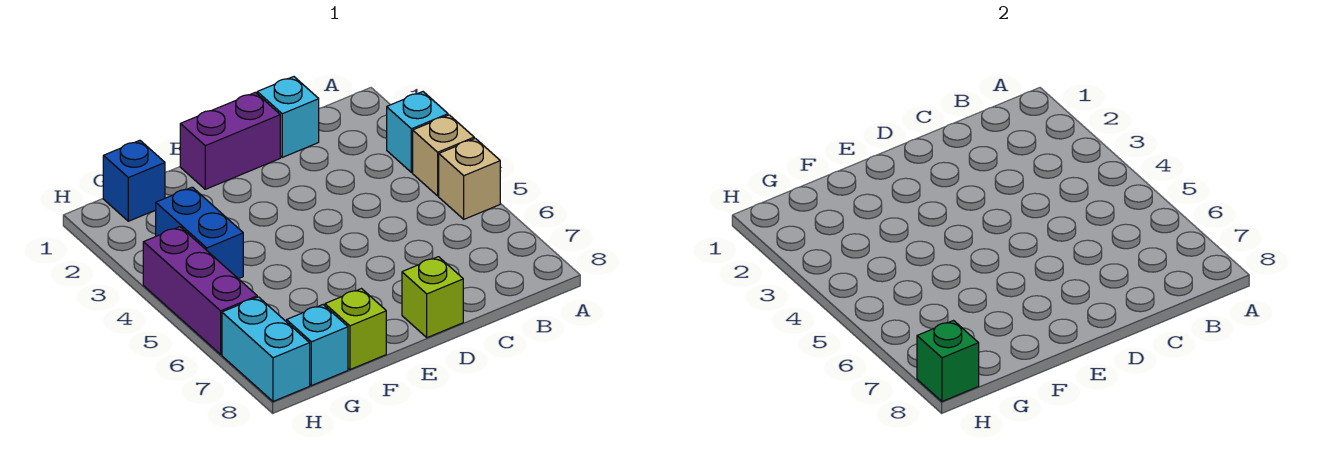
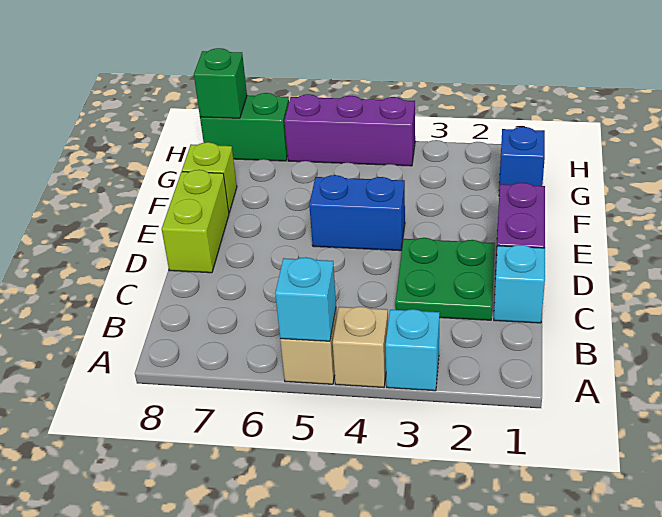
none -> green 2x2 plate [395,238,495,320]
lime 1x1 brick [402,257,463,338] -> lime 1x2 brick [162,170,229,273]
blue 1x2 brick [156,187,243,279] -> blue 1x2 brick moved to [309,175,405,251]
cyan 1x1 brick [286,305,348,386] -> cyan 1x1 brick moved to [275,257,336,341]
cyan 1x2 brick [222,297,310,401] -> green 1x2 brick [200,93,289,161]

